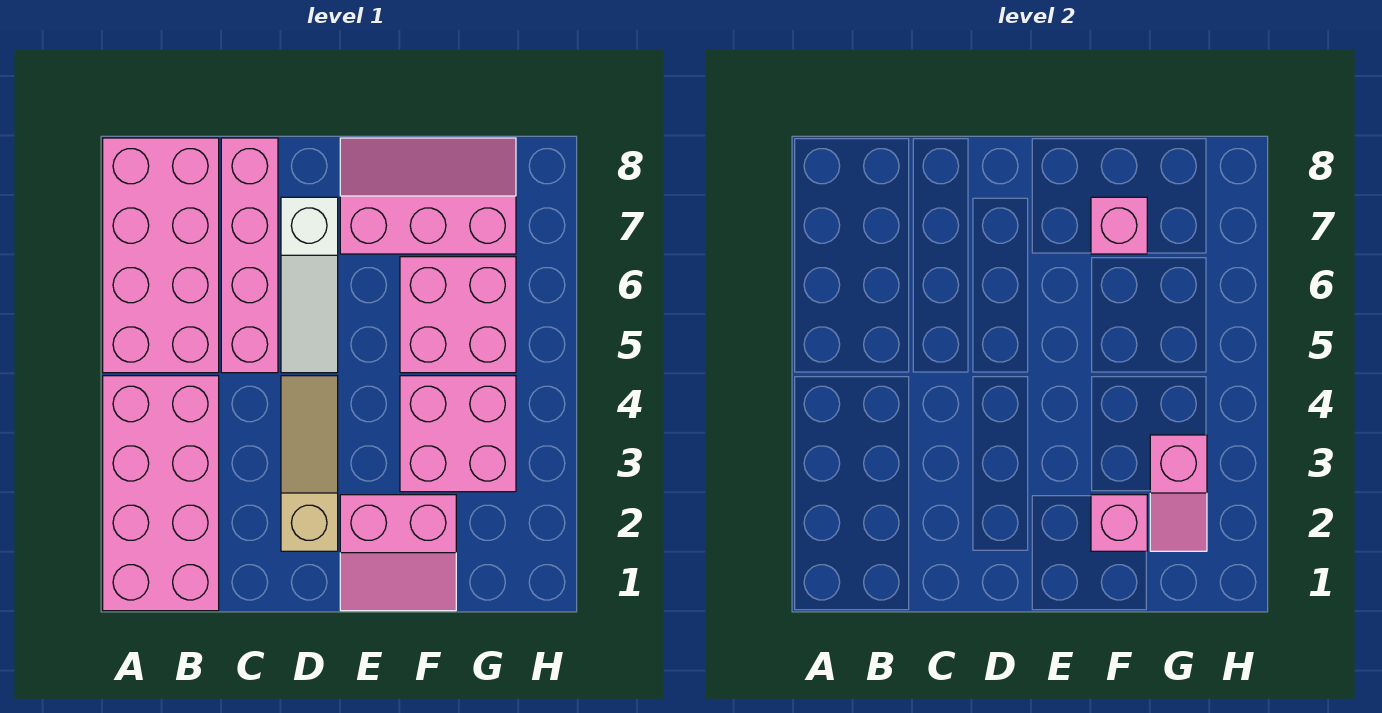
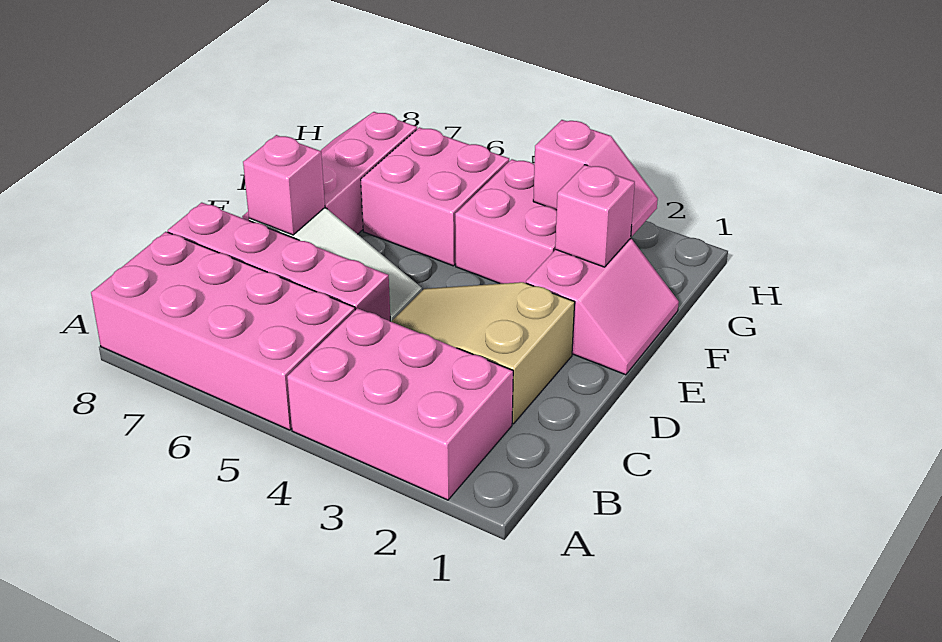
pink 2x4 brick [103,376,219,611] -> pink 2x3 brick [287,308,513,500]
tan 1x3 slope [281,376,338,551] -> tan 2x3 slope [391,282,575,424]
pink 1x1 brick [1091,197,1147,254] -> pink 1x1 brick moved to [243,135,325,235]

